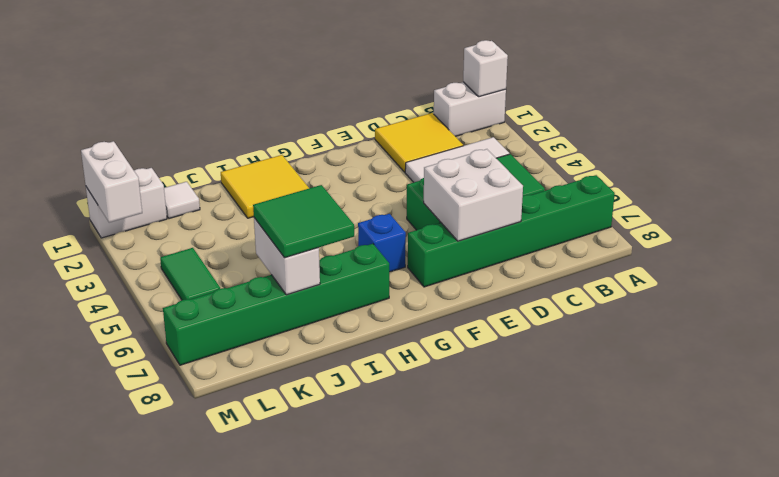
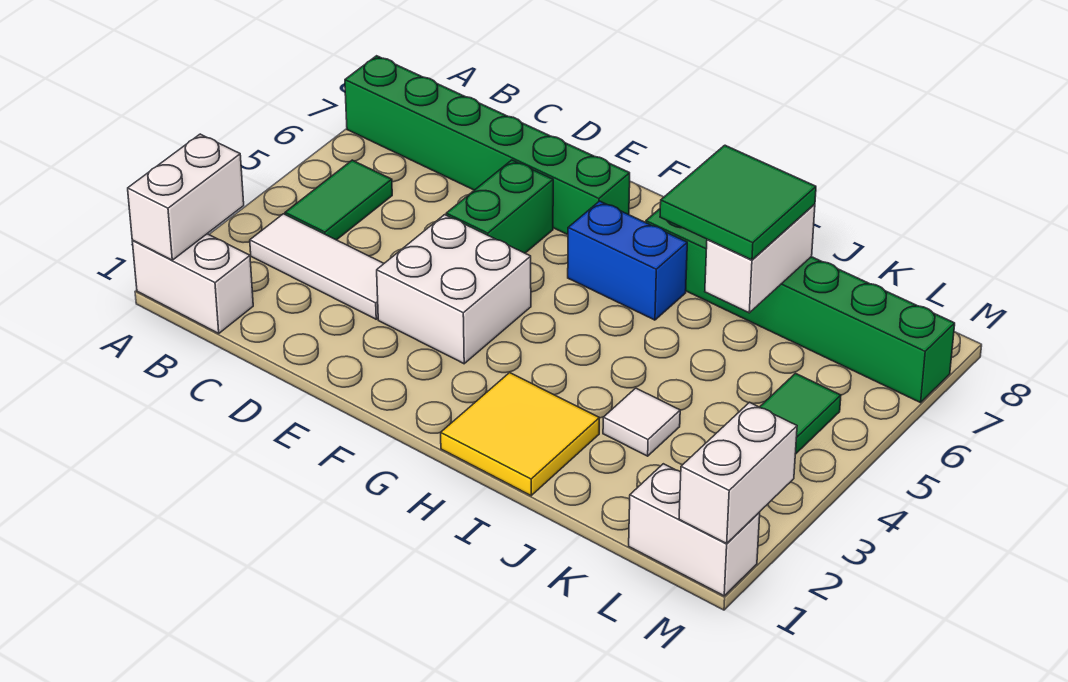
white 1x1 brick [463,40,508,97] -> white 1x2 brick [128,134,244,260]
yellow 2x2 tile [375,113,463,172] -> none
white 2x2 brick [424,149,523,241] -> white 2x2 brick moved to [377,215,531,364]
blue 1x1 brick [358,214,406,272] -> blue 1x2 brick [568,201,687,320]
white 1x1 tile [164,182,200,219] -> white 1x1 tile moved to [603,388,680,456]

